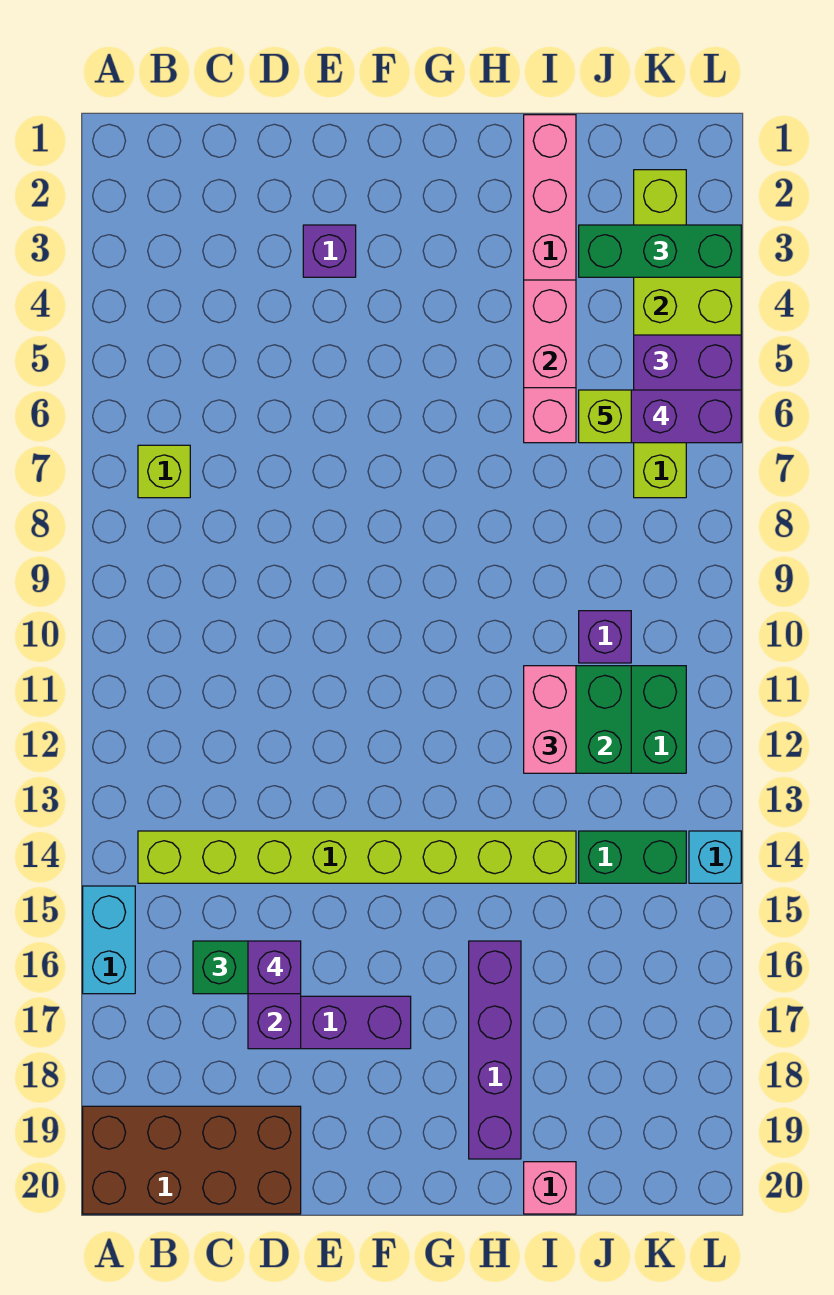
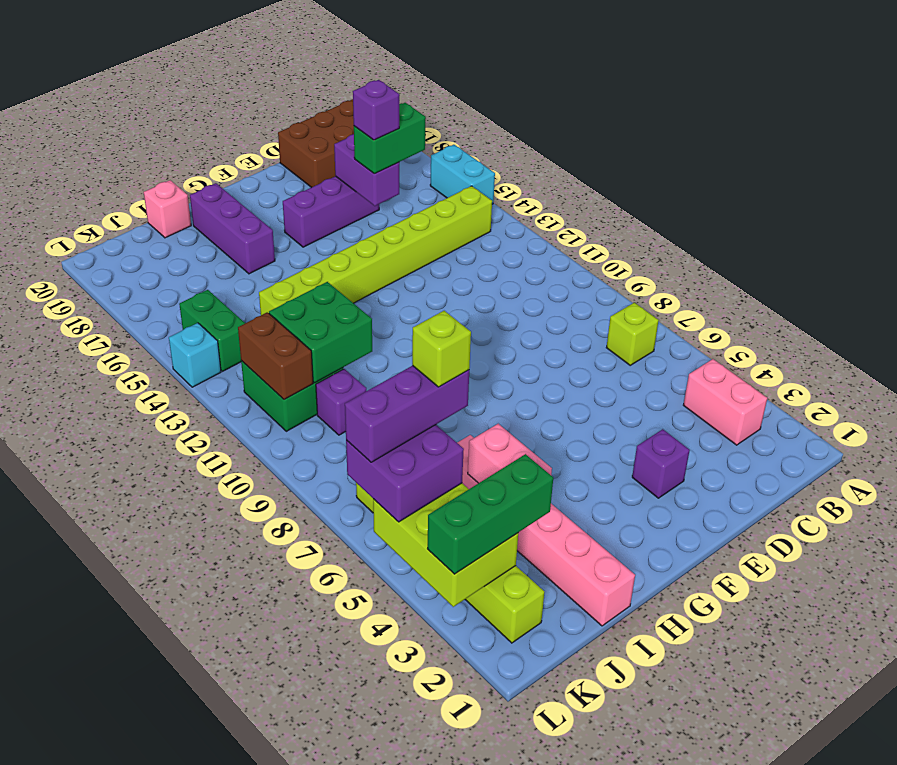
purple 1x4 brick [469,941,521,1159] -> purple 1x3 brick [190,183,275,274]
pink 1x2 brick [524,666,576,773] -> pink 1x2 brick moved to [684,359,767,445]
green 1x2 brick [579,831,686,883] -> green 1x2 brick turned to [179,290,245,371]
none -> brown 1x2 brick [238,312,313,400]

